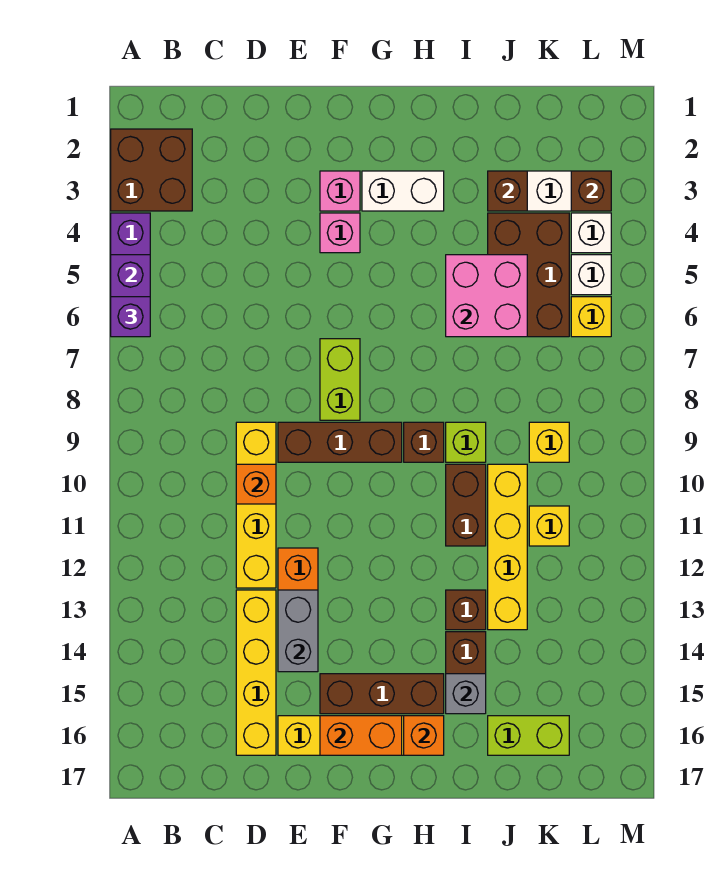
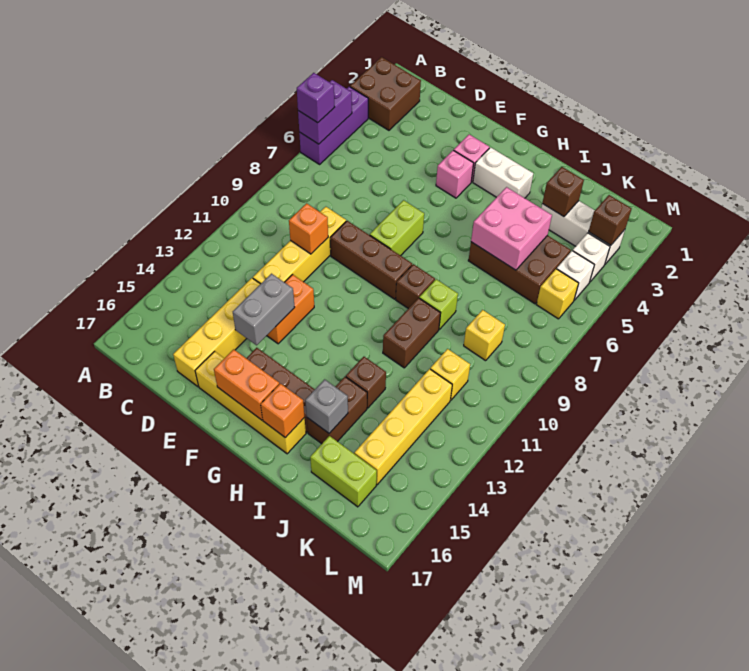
brown 2x3 brick [488,213,569,337] -> brown 2x3 brick turned to [468,235,571,304]
yellow 1x4 brick [488,464,527,630] -> yellow 1x4 brick moved to [354,369,452,485]

